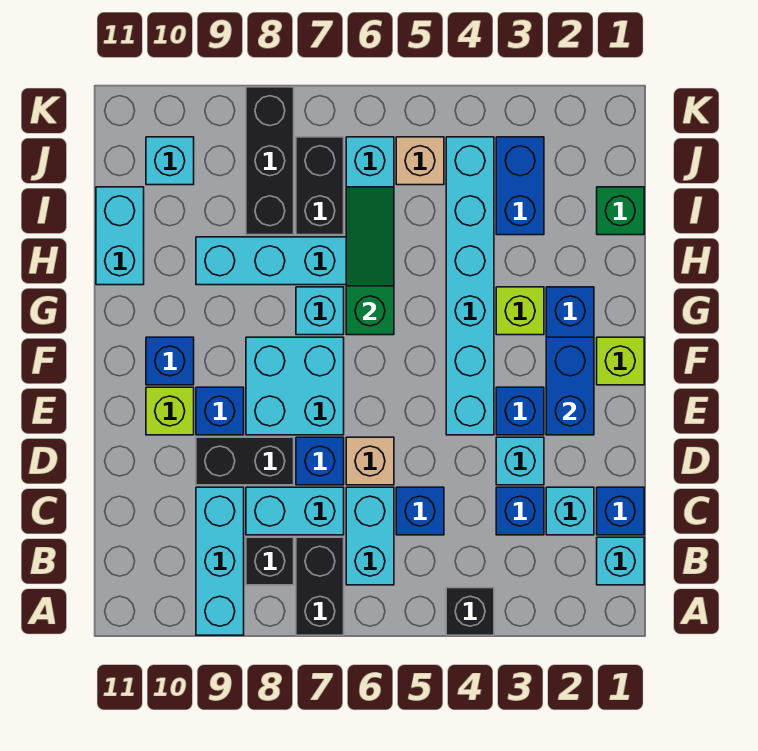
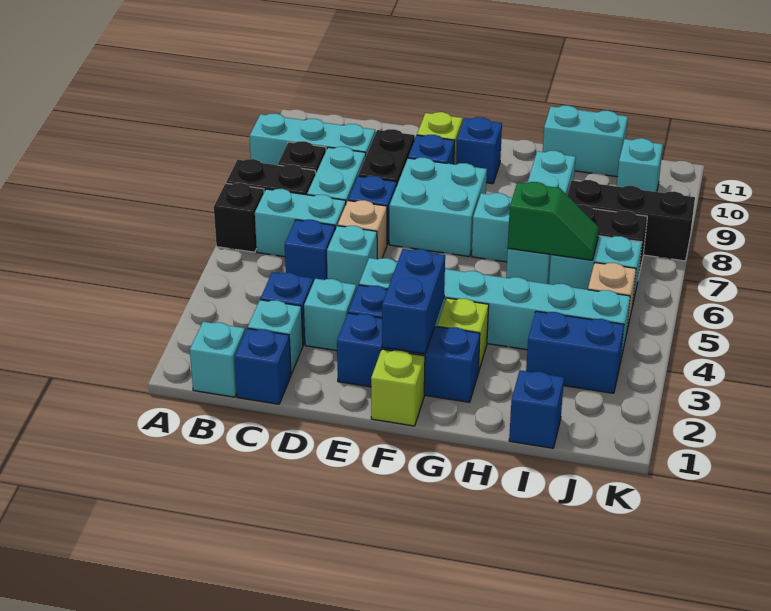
black 1x1 brick [446,588,494,635] -> black 1x1 brick moved to [214,183,264,252]
none -> cyan 1x1 brick [327,226,377,290]
blue 1x2 brick [546,337,594,435] -> blue 1x2 brick turned to [382,249,445,354]
green 1x3 slope [346,187,394,335] -> green 1x2 slope [508,182,599,260]
green 1x1 brick [597,187,644,235] -> blue 1x1 brick [509,370,564,448]

